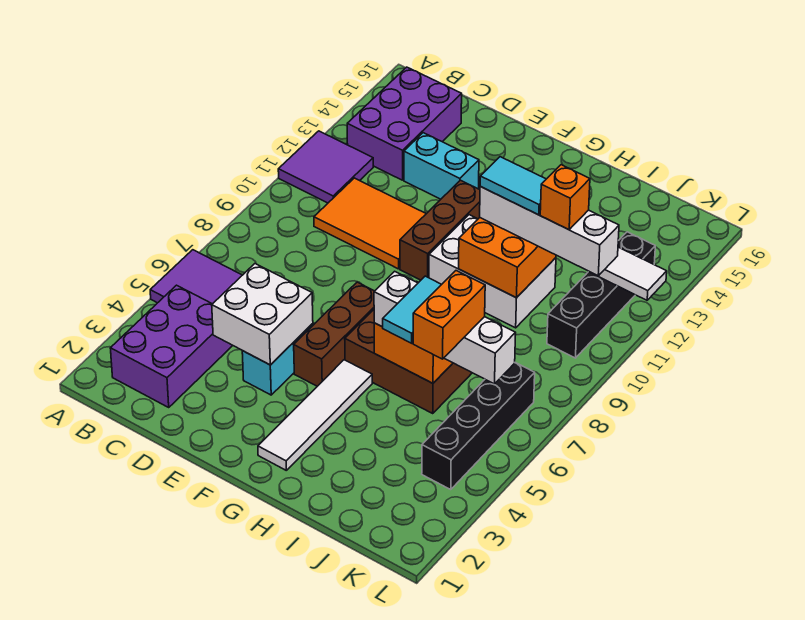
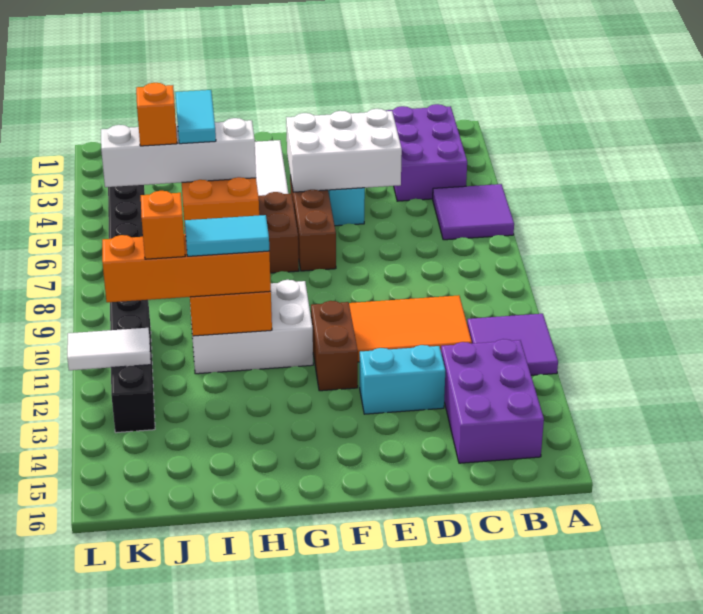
white 2x2 brick [212,264,313,365] -> white 2x3 brick [286,109,402,192]
brown 1x3 brick [400,180,480,280] -> brown 1x2 brick [311,301,358,391]
white 1x4 brick [480,186,619,276] -> orange 1x4 brick [102,234,271,302]
orange 1x2 brick [413,271,485,359] -> orange 1x1 brick [136,83,177,146]

